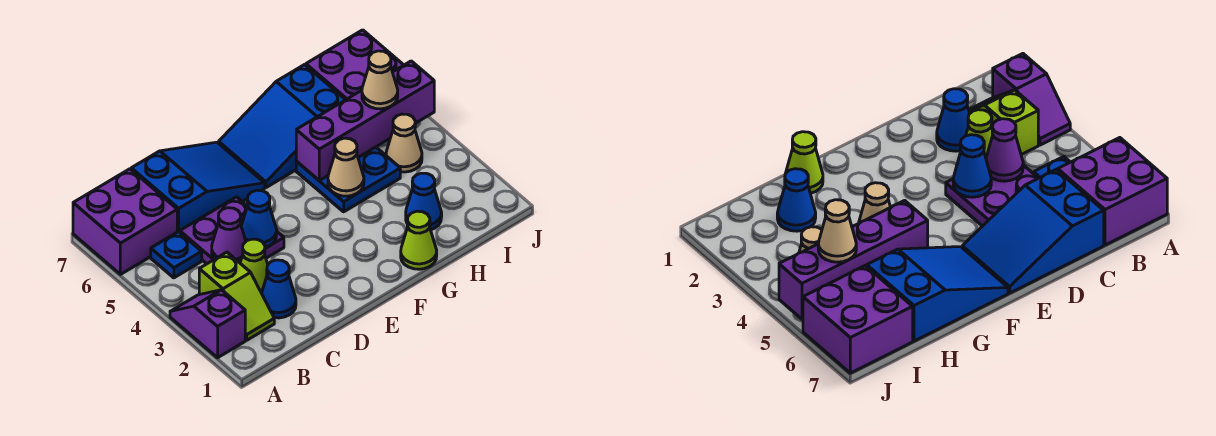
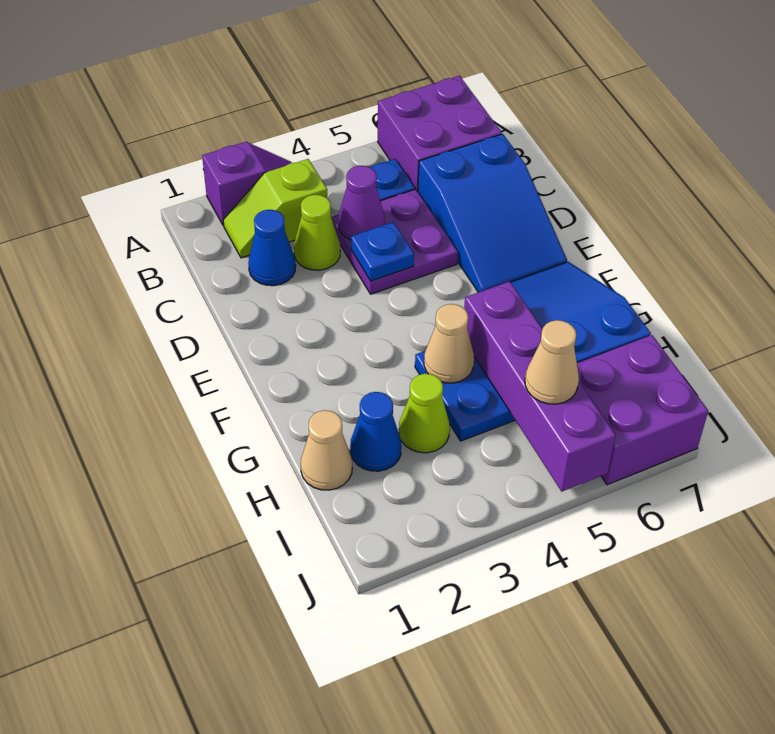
blue 1x1 cone [241,190,277,247] -> blue 1x1 plate [351,222,414,281]
lime 1x1 cone [401,211,437,269] -> lime 1x1 cone moved to [399,374,450,453]
tan 1x1 cone [386,114,422,172] -> tan 1x1 cone moved to [301,410,352,490]

